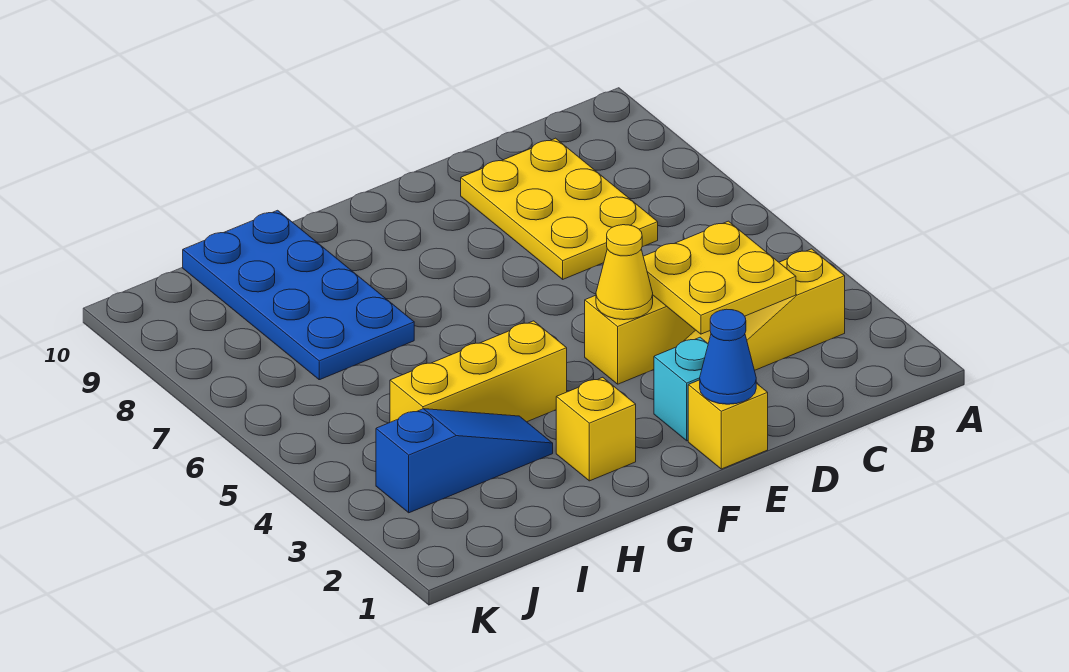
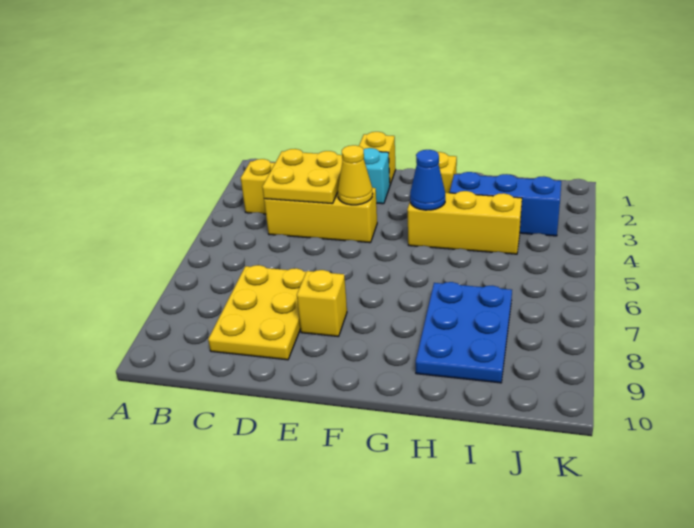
blue 1x1 cone [700,309,756,404] -> blue 1x1 cone moved to [410,150,445,210]
none -> yellow 1x1 brick [297,270,347,337]
blue 1x3 slope [376,409,553,513] -> blue 1x3 brick [450,172,561,236]
blue 2x4 plate [183,210,414,380] -> blue 2x3 plate [416,282,512,383]

